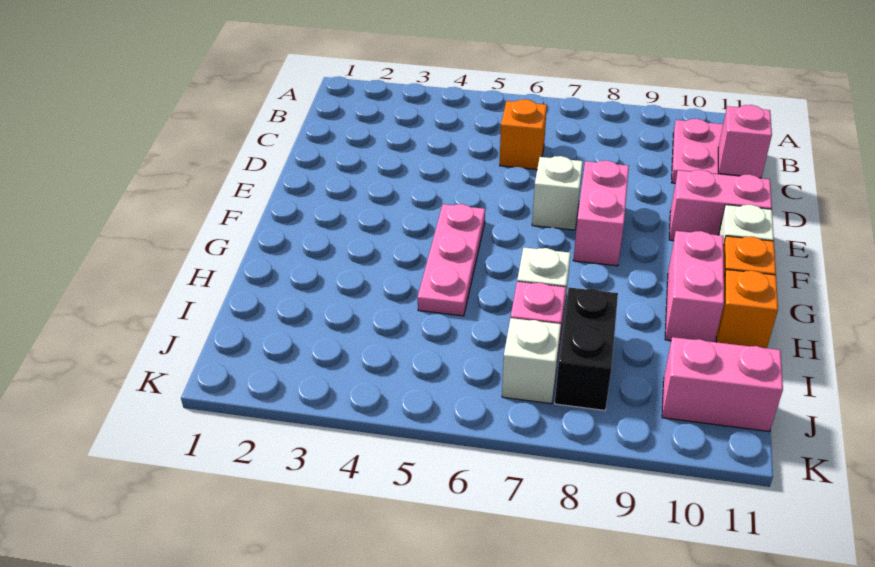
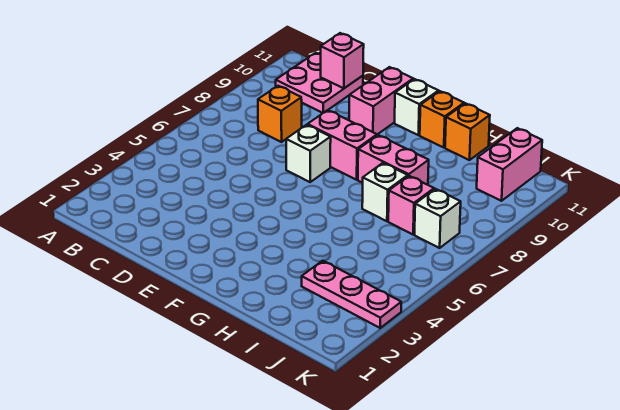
orange 1x1 brick [500,99,547,170] -> orange 1x1 brick moved to [258,86,302,142]
pink 1x3 plate [418,204,485,316] -> pink 1x3 plate moved to [302,261,401,328]
pink 1x2 brick [665,231,724,342] -> pink 1x2 brick moved to [358,135,429,185]
black 1x2 brick [555,288,618,410] -> none

